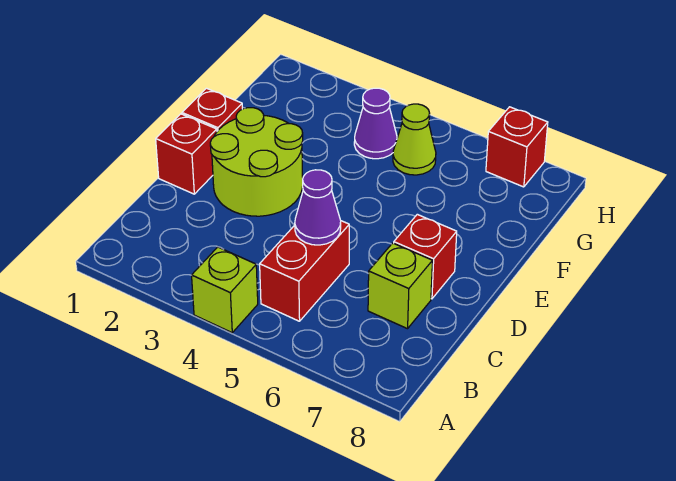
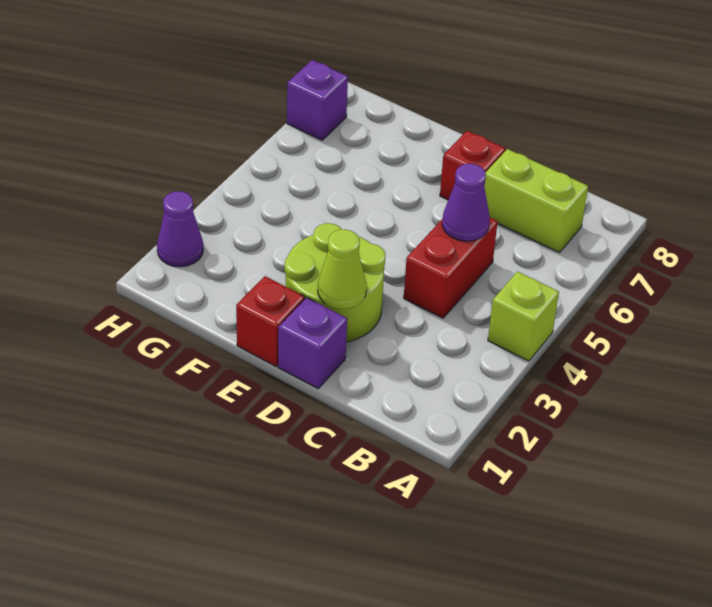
red 1x2 brick [260,221,349,321] -> red 1x2 brick turned to [404,218,498,318]
lime 1x1 brick [368,243,432,329] -> lime 1x2 brick [484,149,588,253]
red 1x1 brick [156,114,217,194] -> purple 1x1 brick [278,298,347,389]
purple 1x1 cone [354,88,397,159] -> purple 1x1 cone moved to [157,191,203,267]
lime 1x1 cone [393,104,436,175] -> lime 1x1 cone moved to [318,230,367,309]
red 1x1 brick [486,107,548,187] -> purple 1x1 brick [287,60,348,140]

